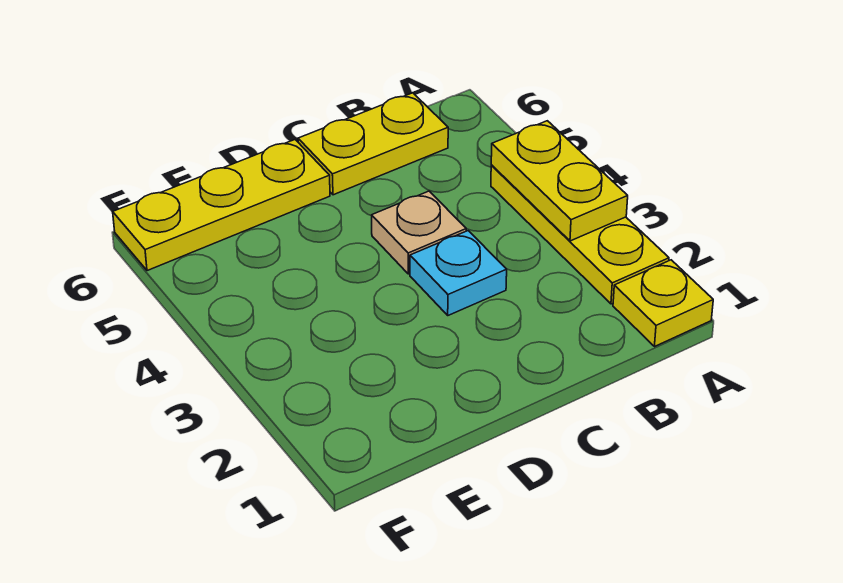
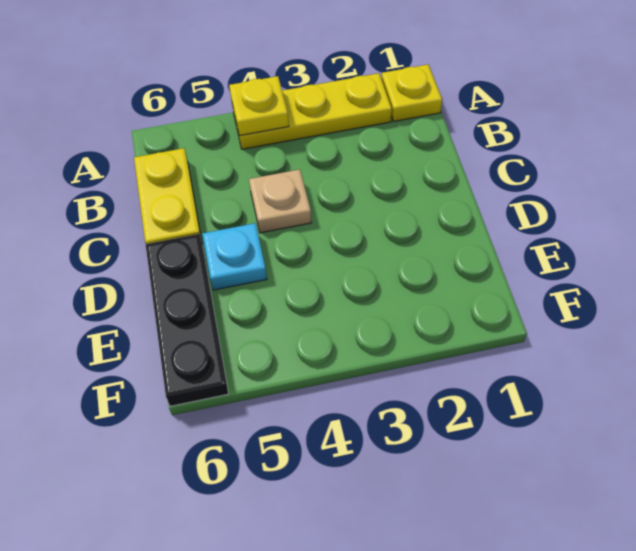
yellow 1x2 plate [491,121,628,241] -> yellow 1x1 plate [229,76,289,136]
cyan 1x1 plate [410,231,507,315] -> cyan 1x1 plate moved to [202,223,267,290]
yellow 1x3 plate [113,140,330,271] -> black 1x3 plate [146,234,228,406]

